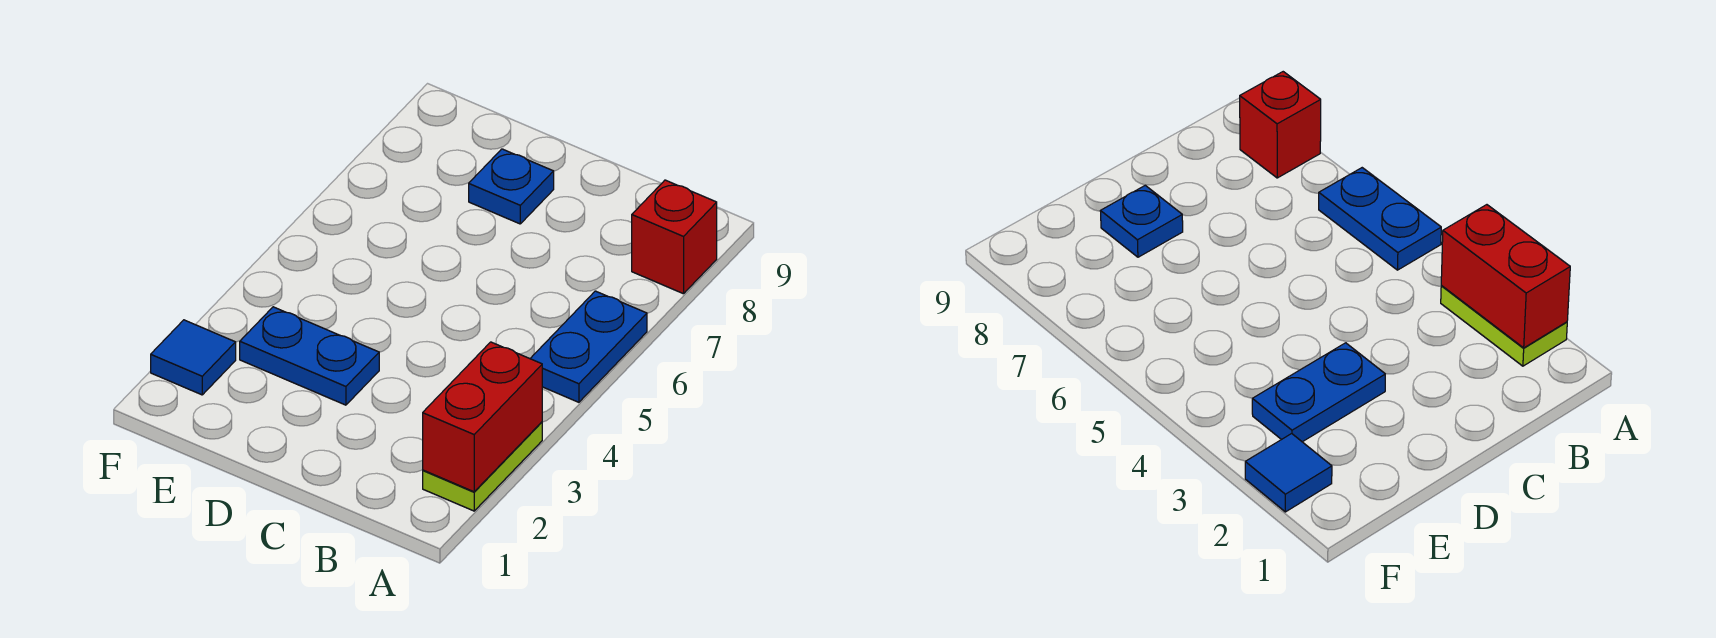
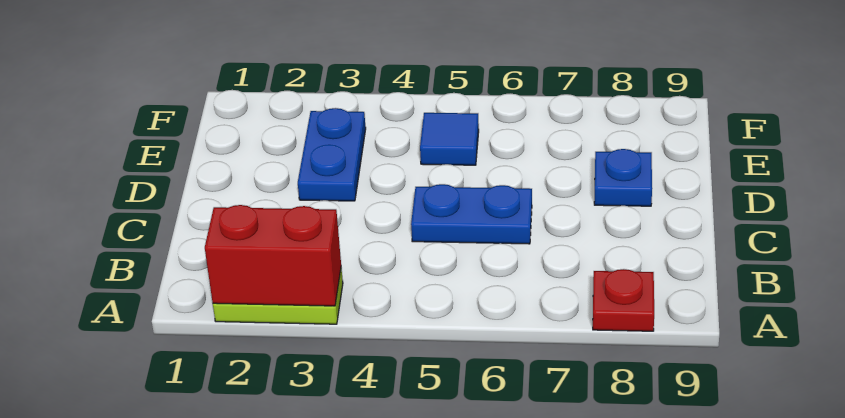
blue 1x2 plate [530,291,647,402] -> blue 1x2 plate moved to [411,184,532,244]
red 1x1 brick [632,180,717,294] -> red 1x1 plate [593,269,654,331]
blue 1x1 tile [151,320,236,395] -> blue 1x1 tile moved to [420,113,479,165]

